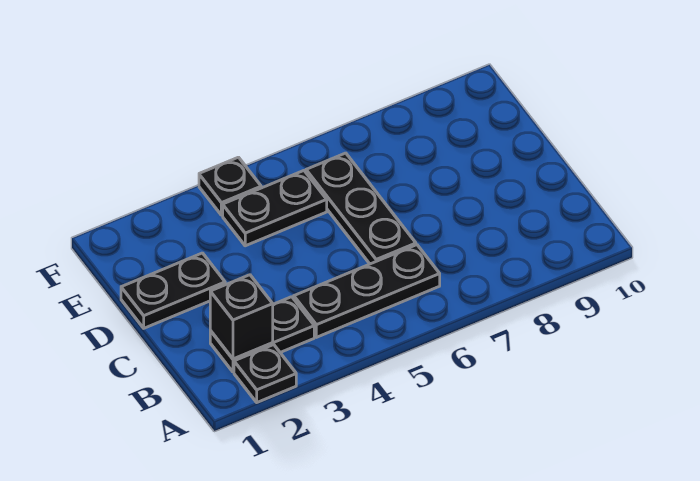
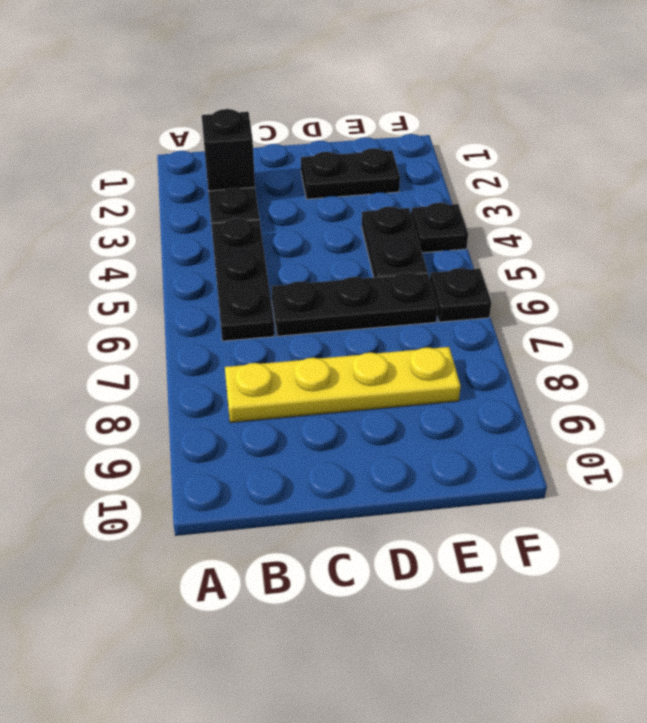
black 1x1 plate [234,345,296,402] -> black 1x1 plate moved to [430,268,491,322]
none -> yellow 1x4 plate [225,347,461,423]
black 1x2 plate [121,253,225,328] -> black 1x2 plate turned to [301,148,400,199]

